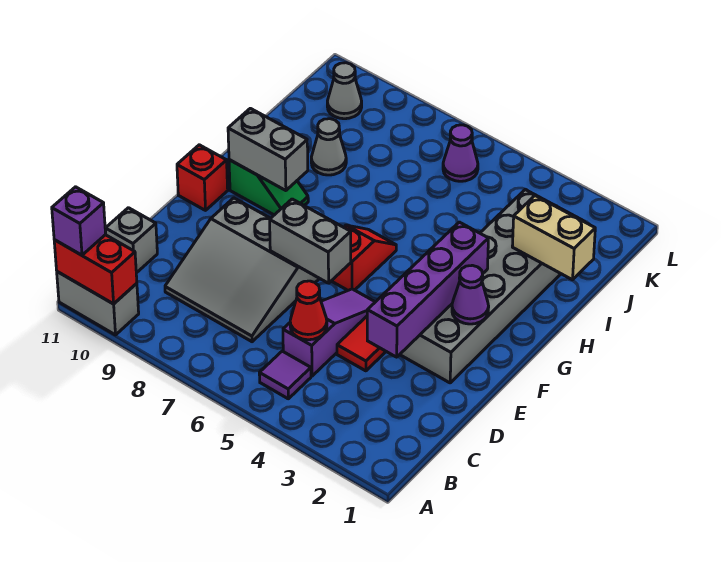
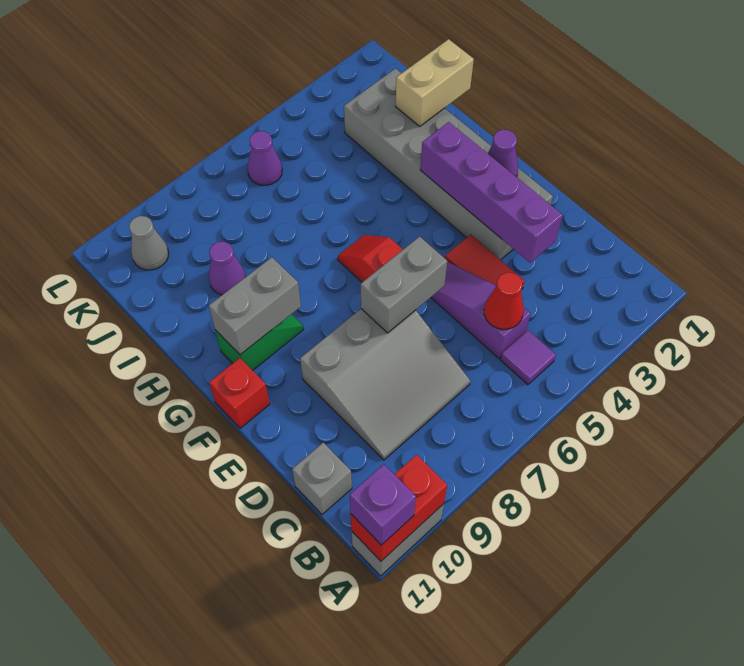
grey 1x1 cone [311,119,346,175] -> purple 1x1 cone [209,242,245,295]

